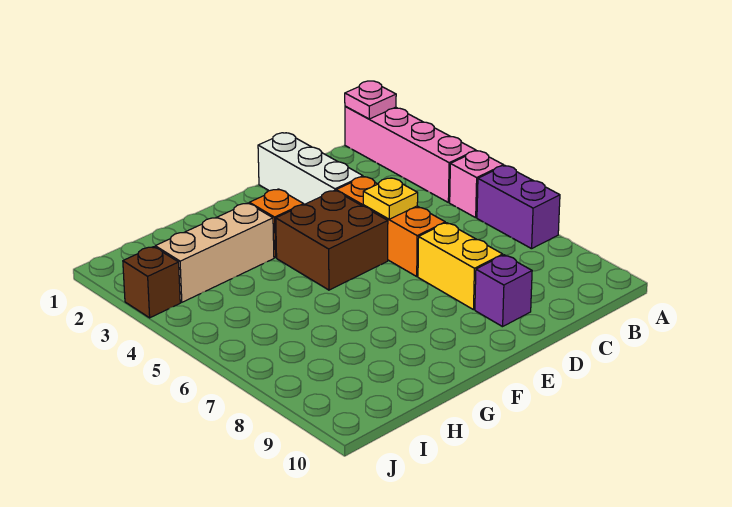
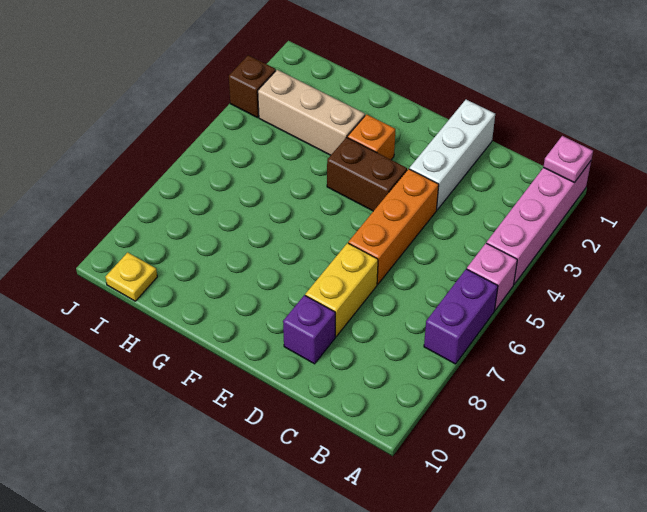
yellow 1x1 plate [363,178,418,219] -> yellow 1x1 plate moved to [106,252,157,301]
brown 2x2 brick [276,190,388,290] -> brown 1x2 brick [327,137,407,211]

